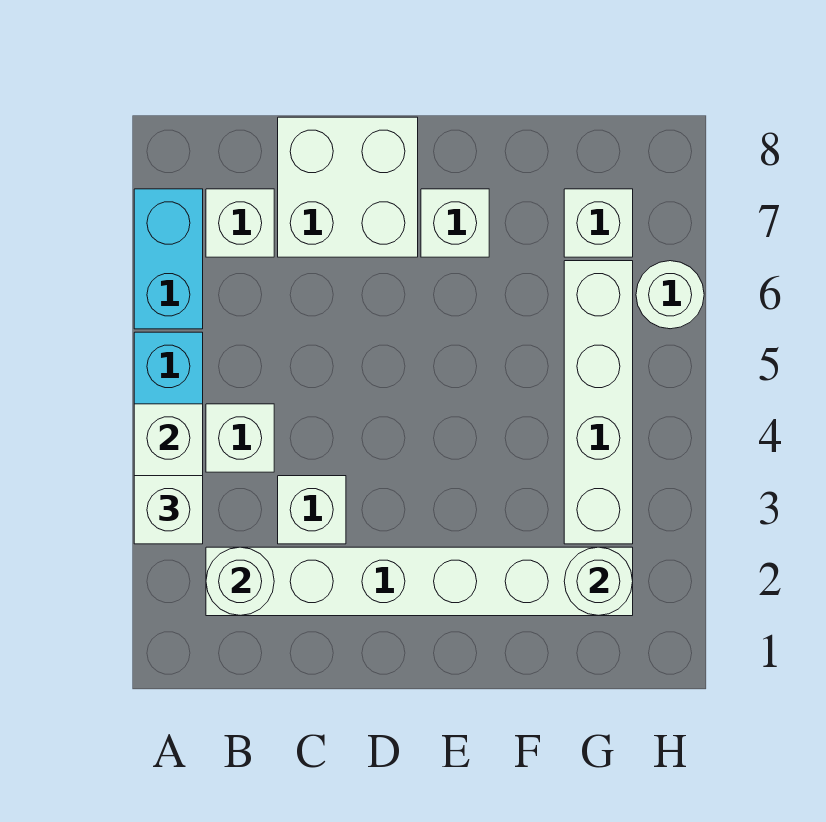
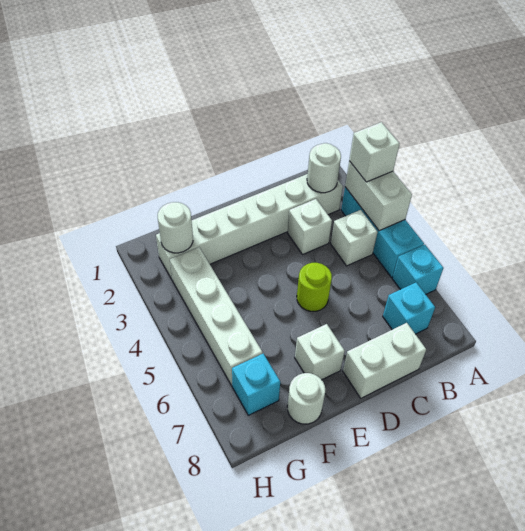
cyan 1x2 brick [134,189,203,329] -> cyan 1x1 brick [392,245,443,294]
white 1x1 brick [206,189,274,257] -> cyan 1x1 brick [383,283,435,334]
white 2x2 brick [278,117,418,257] -> white 1x2 brick [343,323,426,398]
none -> lime 1x1 round brick [297,263,332,311]
white 1x1 brick [564,189,633,257] -> cyan 1x1 brick [232,354,280,415]
white 1x1 round brick [636,261,704,329] -> white 1x1 round brick moved to [287,373,325,424]

